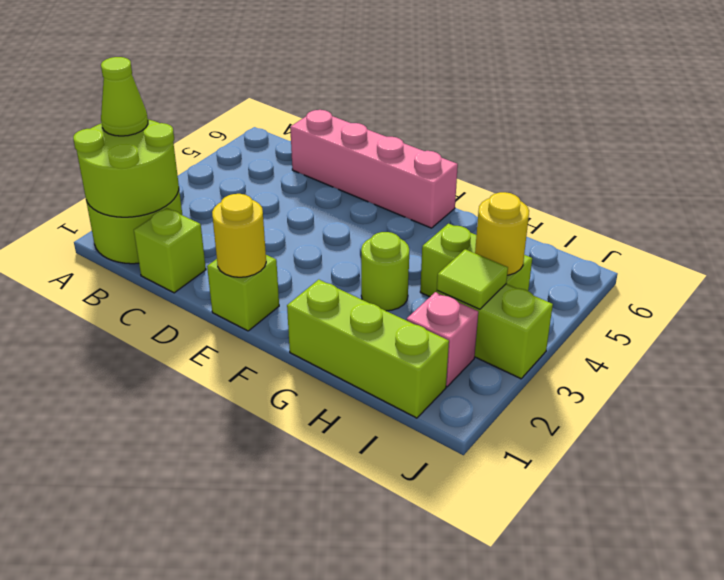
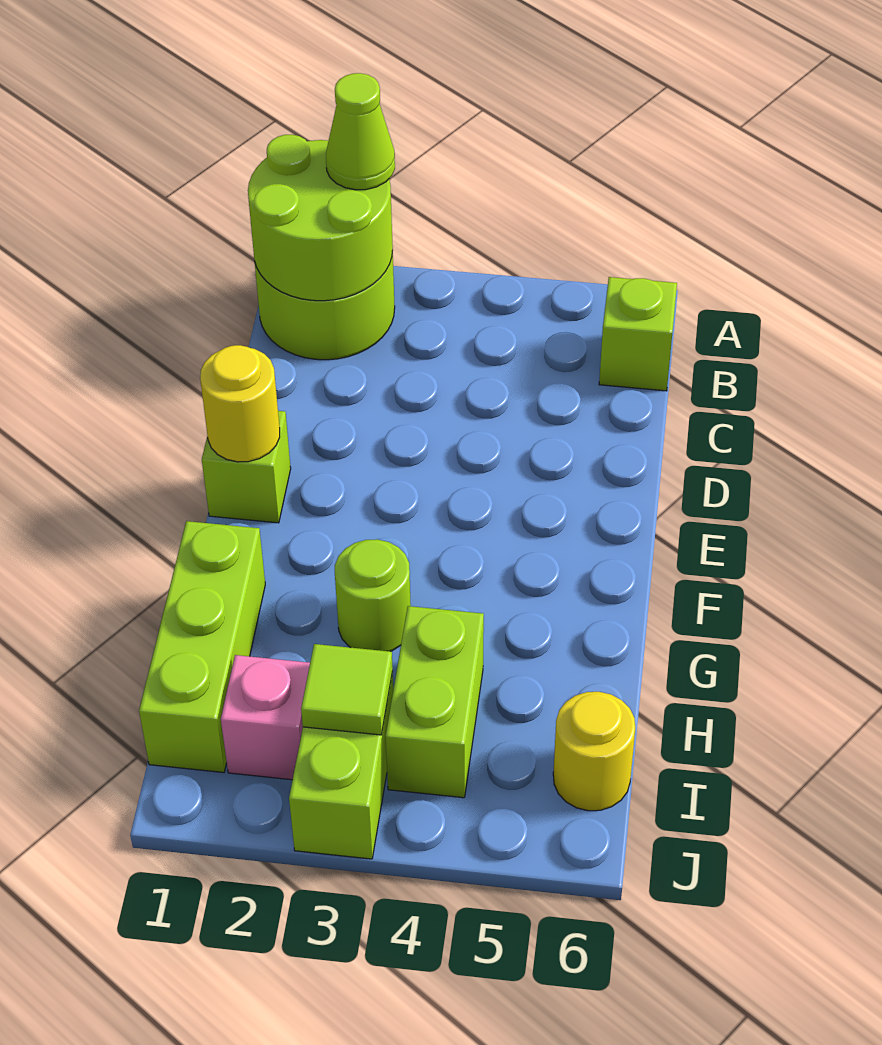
lime 1x1 brick [134,208,206,293] -> lime 1x1 brick moved to [599,277,677,391]
pink 1x4 brick [290,110,458,228] -> none
yellow 1x1 round brick [475,192,529,275] -> yellow 1x1 round brick moved to [553,692,635,811]

